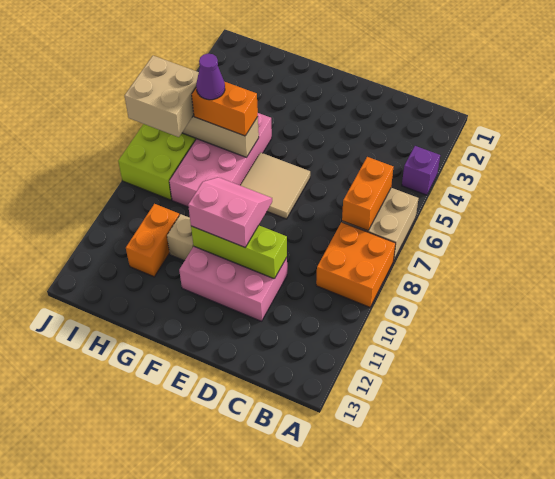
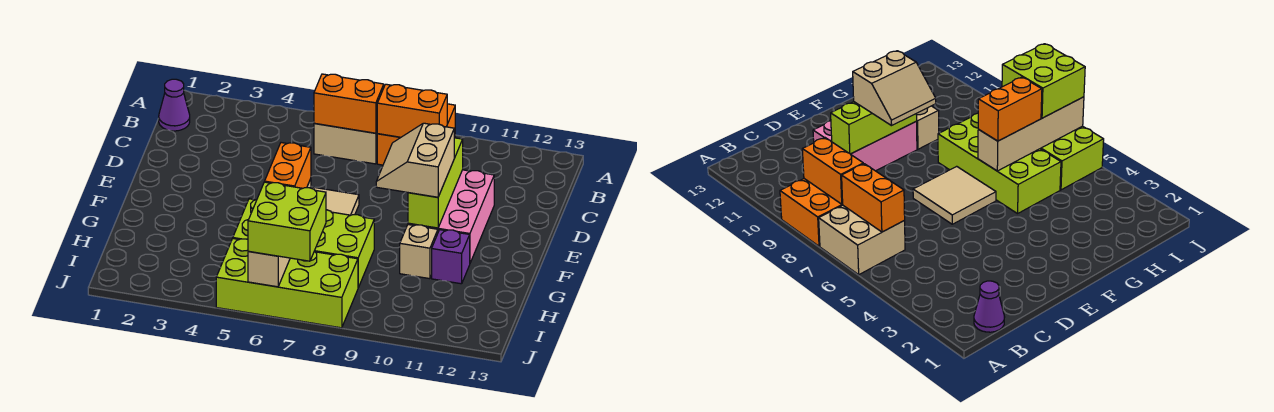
purple 1x1 brick [402,146,440,195] -> purple 1x1 brick moved to [432,230,470,284]
pink 2x2 slope [188,177,272,247] -> tan 2x2 slope [376,123,454,197]
pink 2x4 brick [169,113,272,207] -> lime 2x4 brick [233,199,374,287]
purple 1x1 cone [196,54,225,100] -> purple 1x1 cone moved to [159,79,190,131]
orange 1x2 brick [126,204,179,277] -> orange 1x2 brick moved to [377,84,447,137]
tan 2x2 brick [125,56,199,137] -> lime 2x2 brick [248,182,326,261]

